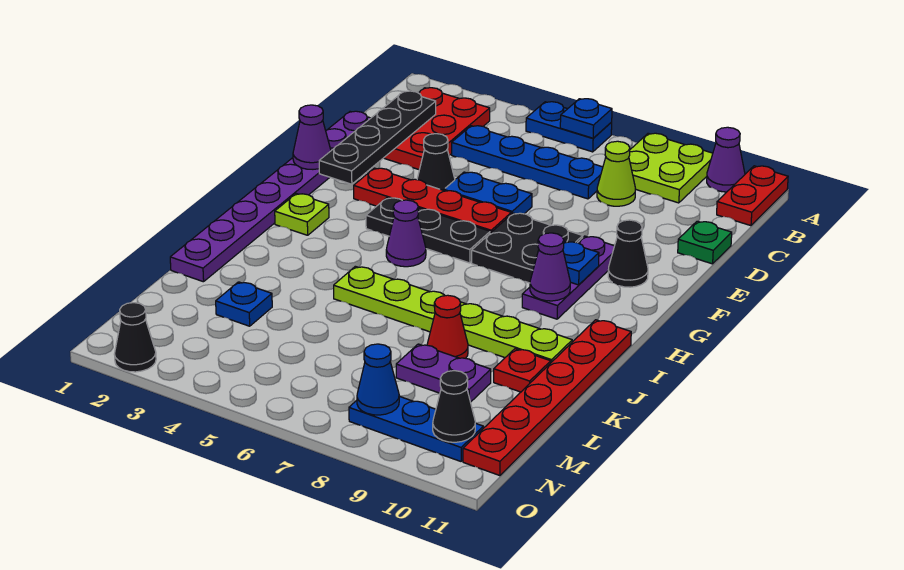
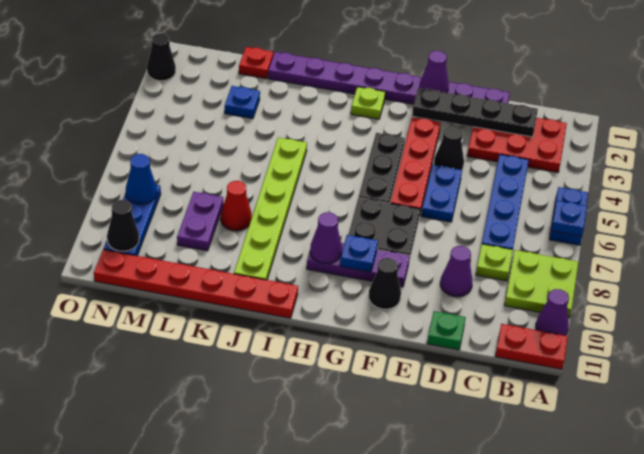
lime 1x1 cone [597,141,636,206] -> lime 1x1 plate [476,244,513,281]
purple 1x1 cone [386,200,426,267] -> purple 1x1 cone moved to [440,246,472,297]
red 1x1 plate [494,349,551,392] -> red 1x1 plate moved to [239,47,273,79]

